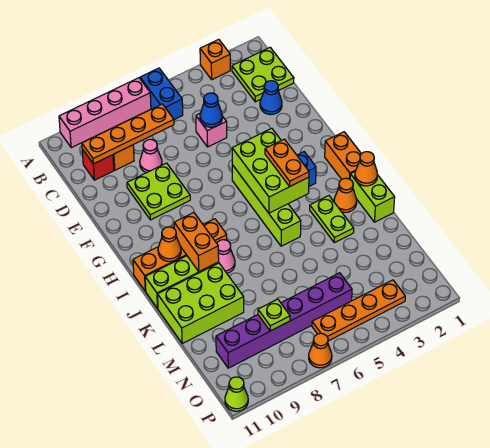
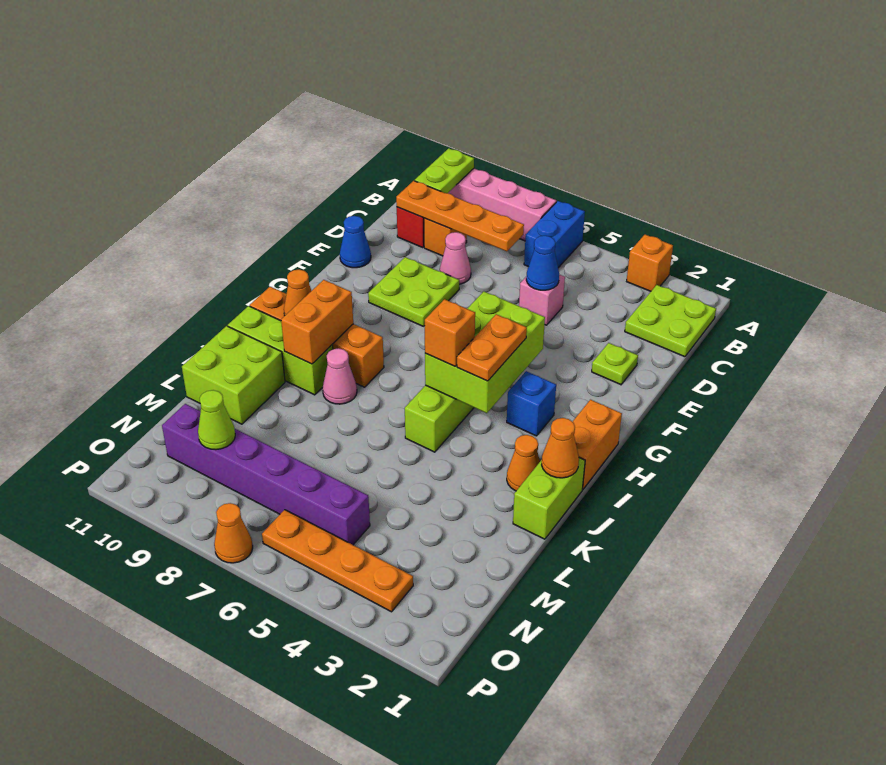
blue 1x1 cone [260,81,282,115] -> blue 1x1 cone moved to [340,216,371,268]
none -> orange 1x1 brick [425,299,475,366]
lime 1x2 plate [310,196,354,243] -> lime 1x2 plate moved to [415,148,474,193]
lime 2x3 brick [158,263,244,343] -> lime 2x2 brick [182,326,285,424]
lime 1x1 plate [258,299,290,331] -> lime 1x1 plate moved to [592,343,638,385]
lime 1x1 cone [225,377,248,411] -> lime 1x1 cone moved to [198,390,235,450]

